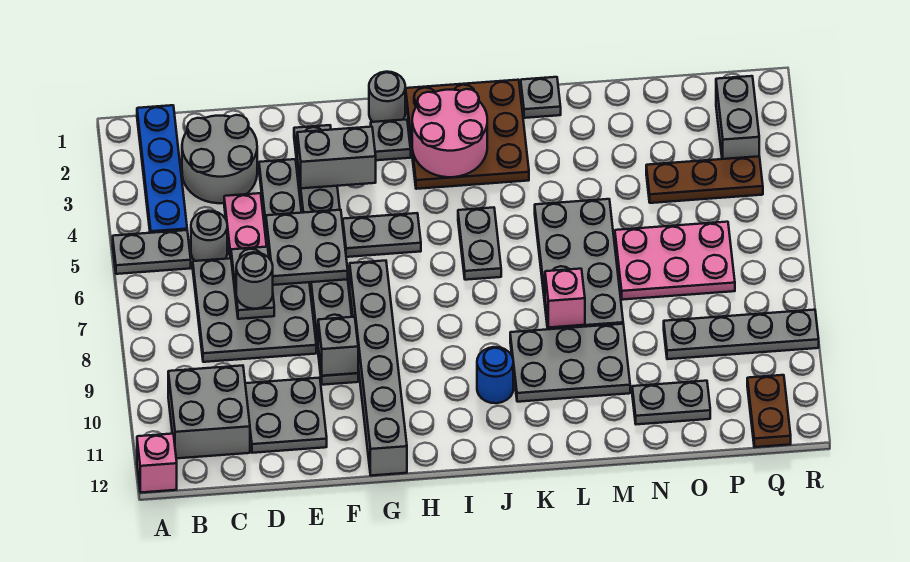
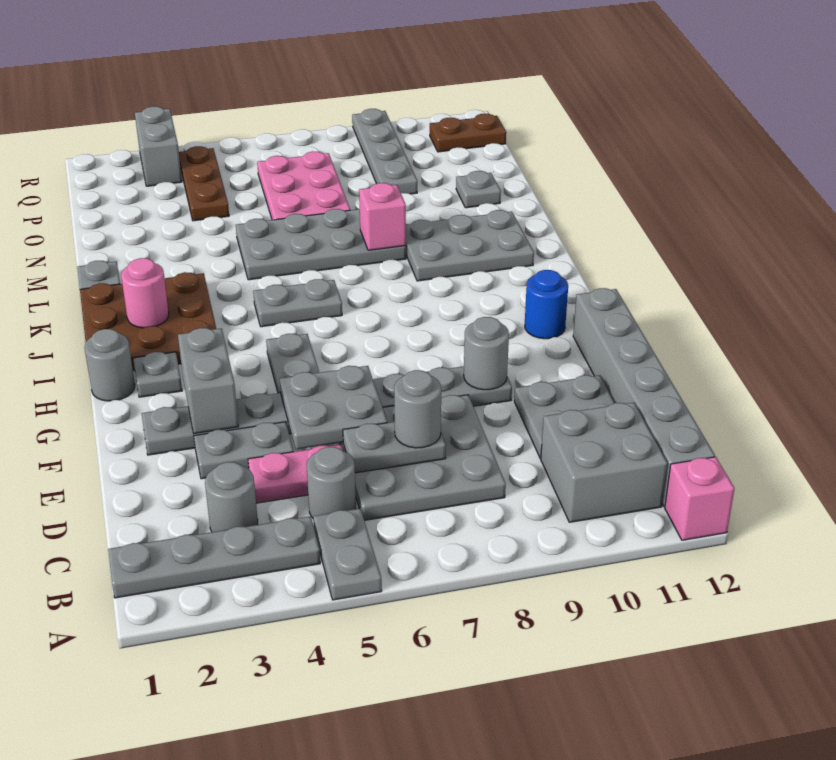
blue 1x4 plate [137,105,187,233] -> grey 1x4 plate [108,516,320,598]
grey 2x2 round brick [182,115,257,203] -> grey 1x1 round brick [205,462,258,532]
grey 1x1 brick [318,317,358,376] -> grey 1x1 round brick [464,317,509,390]
grey 1x6 brick [350,261,407,476] -> grey 1x6 brick turned to [573,288,715,507]
pink 2x2 round brick [412,89,487,177] -> pink 1x1 round brick [121,258,169,328]
blue 1x1 round brick [477,347,513,403] -> blue 1x1 round brick moved to [525,270,568,339]
grey 2x3 plate [510,324,630,402] -> grey 2x3 plate turned to [406,210,534,281]
grey 1x2 plate [632,381,710,424] -> grey 1x1 plate [456,171,501,208]
grey 1x2 brick [716,76,759,159] -> grey 1x2 brick turned to [135,107,182,186]

